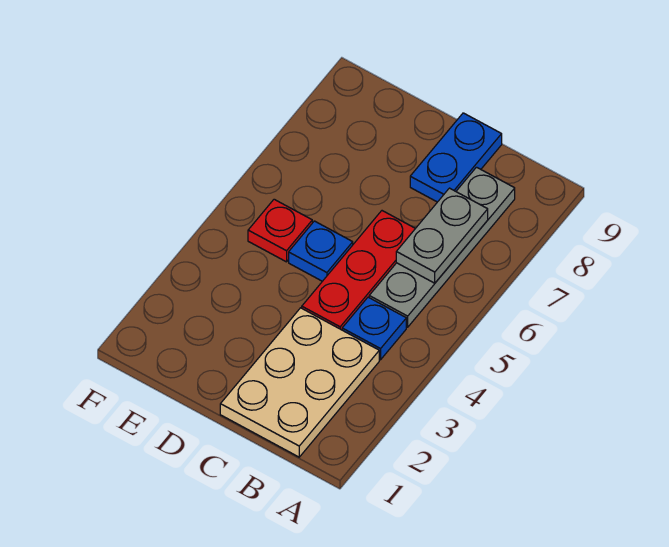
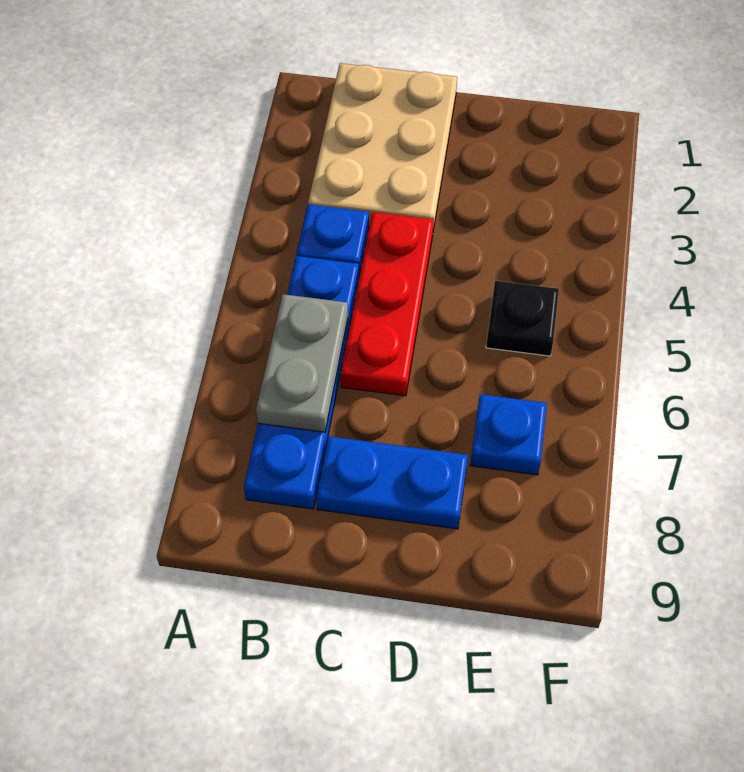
grey 1x4 plate [369,167,515,327] -> blue 1x4 plate [244,256,359,509]
blue 1x2 plate [410,113,502,202] -> blue 1x2 plate turned to [316,436,468,529]
blue 1x1 plate [289,221,353,281] -> blue 1x1 plate moved to [470,394,547,475]
red 1x1 plate [248,199,312,262] -> black 1x1 plate [486,281,559,356]

